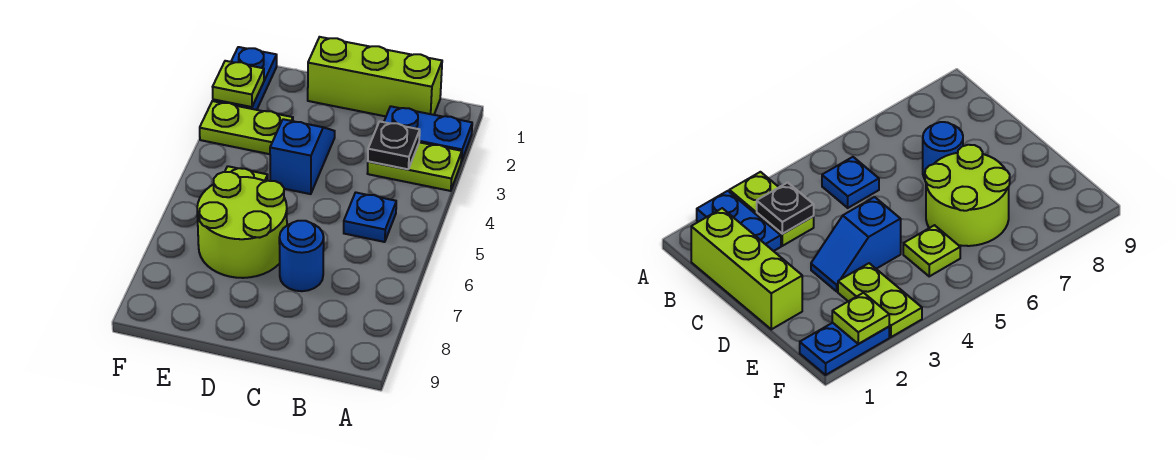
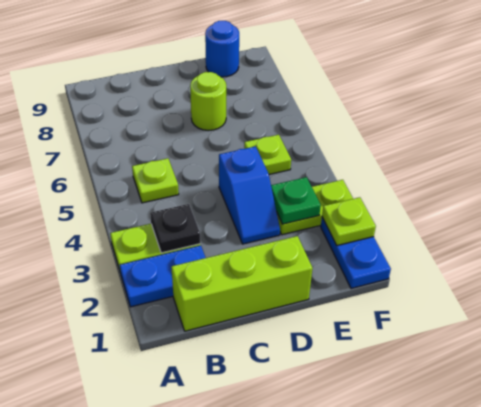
blue 1x1 plate [344,192,396,242] -> lime 1x1 plate [132,158,179,203]
blue 1x1 round brick [279,221,324,291] -> blue 1x1 round brick moved to [205,21,239,77]
lime 2x2 round brick [197,172,287,278] -> lime 1x1 round brick [190,72,226,131]
none -> green 1x1 plate [271,177,321,224]

